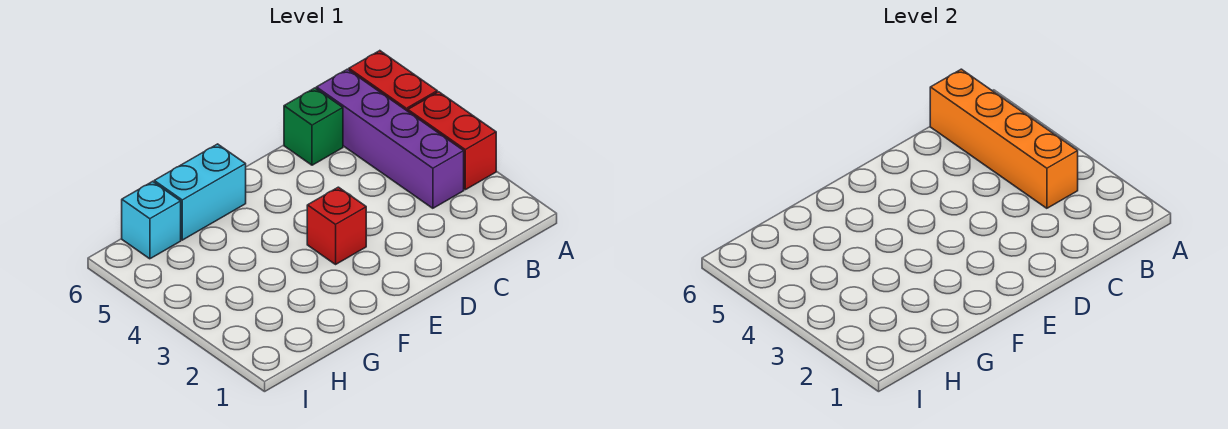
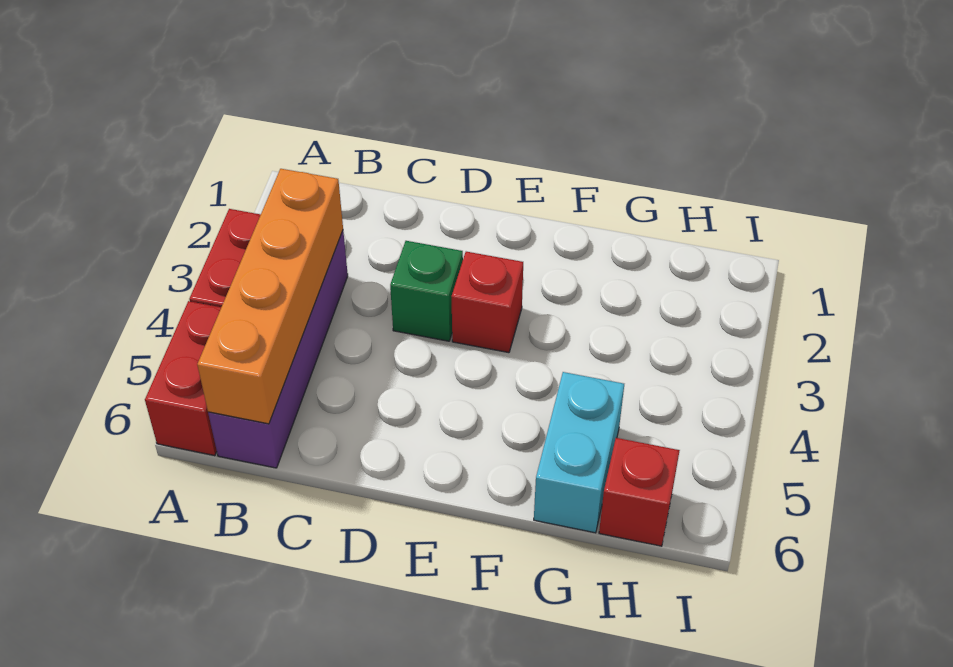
green 1x1 brick [284,88,343,165] -> green 1x1 brick moved to [390,241,463,341]
cyan 1x2 brick [154,144,246,240] -> cyan 1x2 brick turned to [534,372,624,533]
cyan 1x1 brick [122,181,181,259] -> red 1x1 brick [599,438,680,546]

